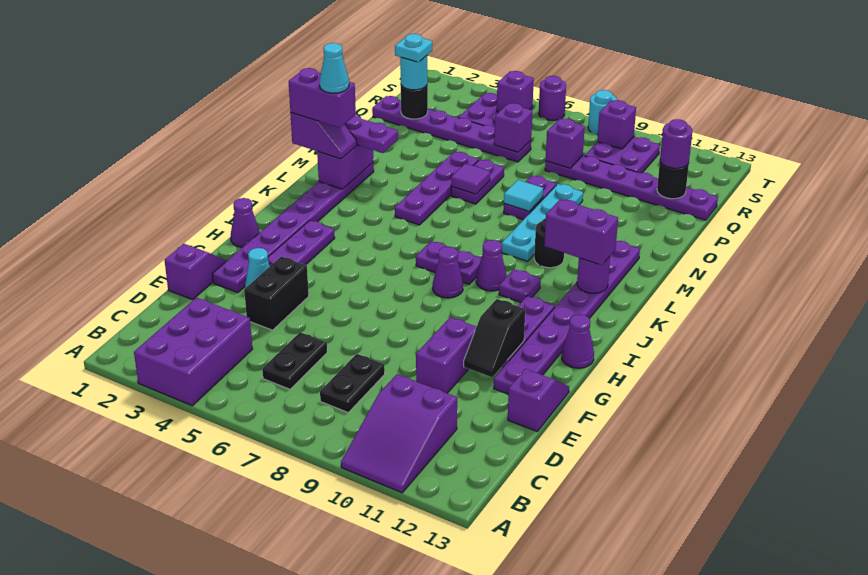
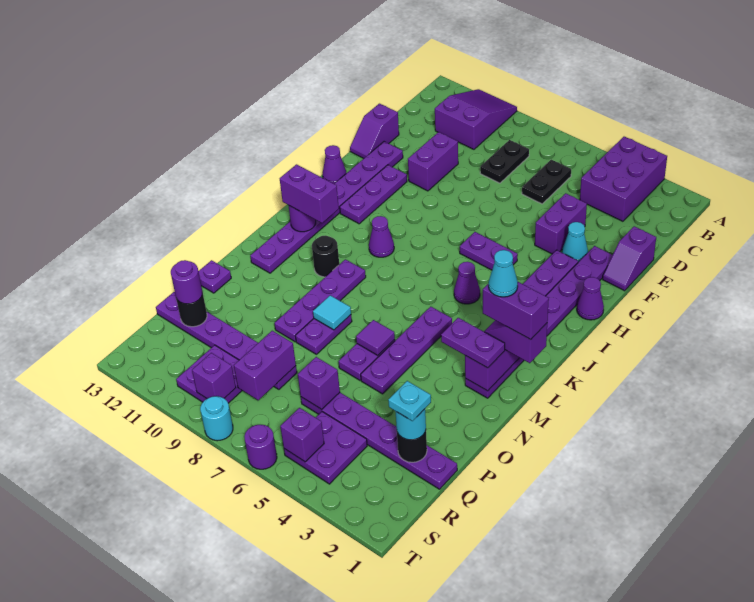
black 1x2 brick [244,256,309,330] -> purple 1x2 brick [535,193,587,254]
black 1x2 slope [464,299,525,377] -> none
purple 1x1 cone [433,247,463,298] -> purple 1x1 cone moved to [454,262,480,304]
purple 1x2 plate [416,241,481,284] -> purple 1x2 plate moved to [460,232,518,270]
purple 1x1 plate [499,269,541,302] -> purple 1x1 plate moved to [198,260,231,293]
cyan 1x4 plate [501,184,583,261] -> purple 1x4 plate [274,259,366,342]
purple 1x1 brick [546,119,585,168] -> purple 1x2 brick [234,331,296,400]

